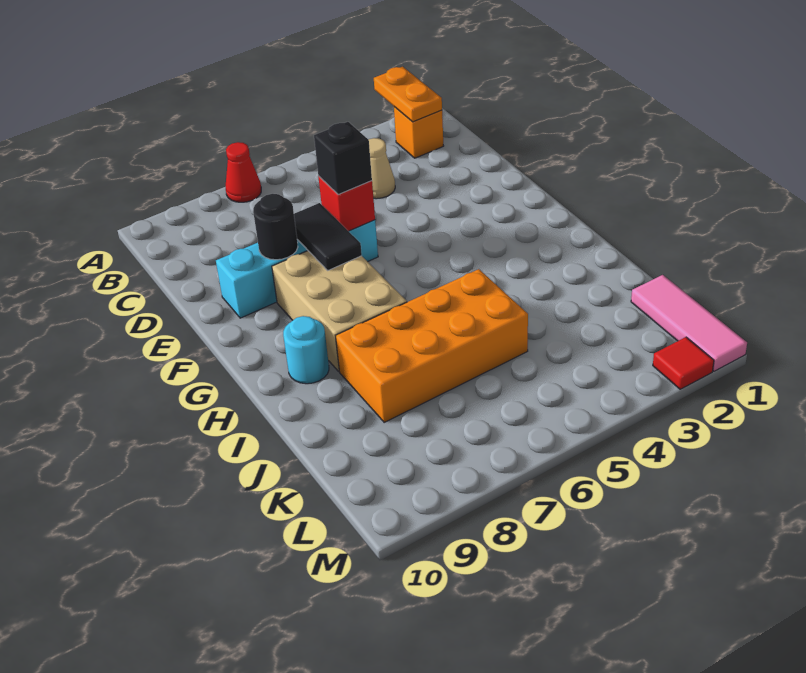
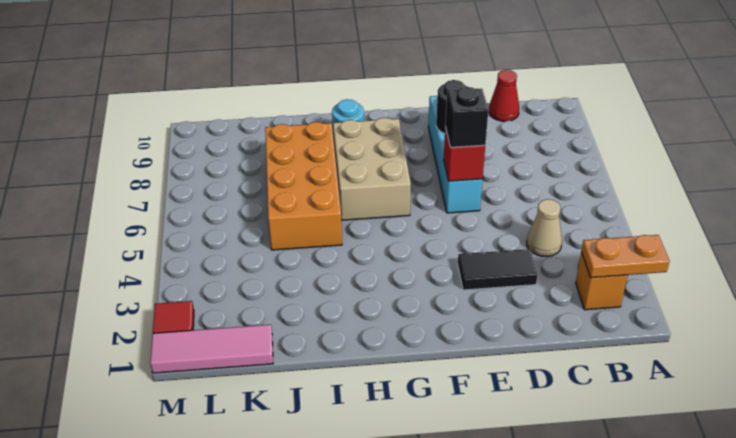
red 1x1 cone [226,142,261,202] -> red 1x1 cone moved to [489,70,519,121]
black 1x2 tile [294,203,362,270] -> black 1x2 tile moved to [458,249,538,290]
tan 2x3 brick [272,251,407,371] -> tan 2x3 brick turned to [333,118,411,220]

